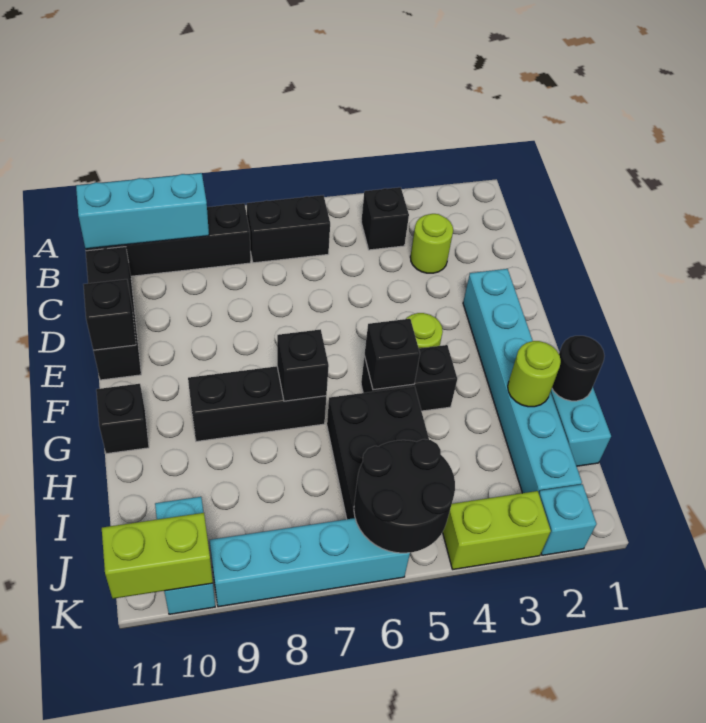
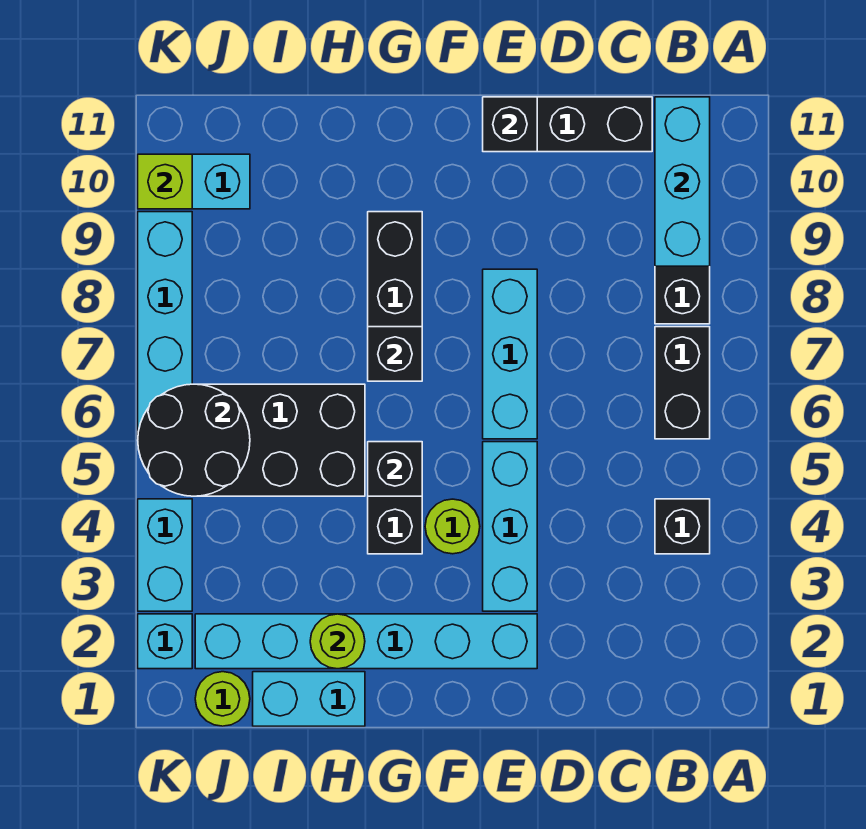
lime 1x1 round brick [410,214,453,273] -> lime 1x1 round brick moved to [195,672,250,726]
none -> cyan 1x3 brick [483,442,537,611]
none -> cyan 1x3 brick [483,269,537,439]
black 1x1 brick [96,384,149,454] -> none
black 1x1 round brick [552,336,604,401] -> none
lime 1x2 brick [442,491,551,569] -> cyan 1x2 brick [138,499,192,611]
lime 1x2 brick [102,513,213,599] -> lime 1x1 brick [138,154,192,209]

